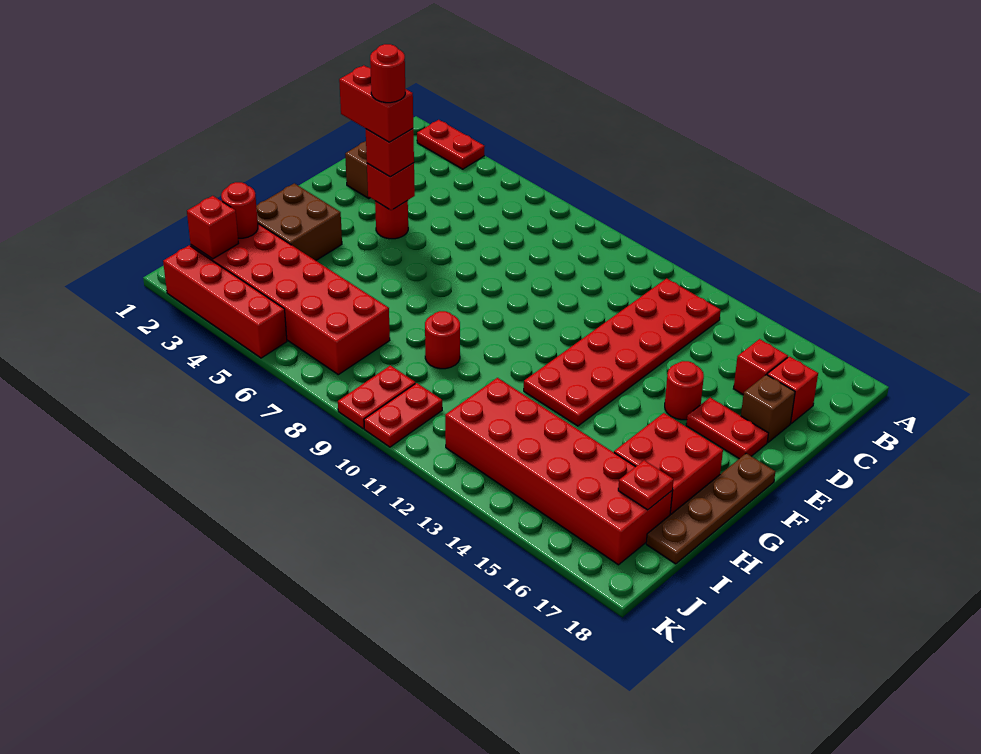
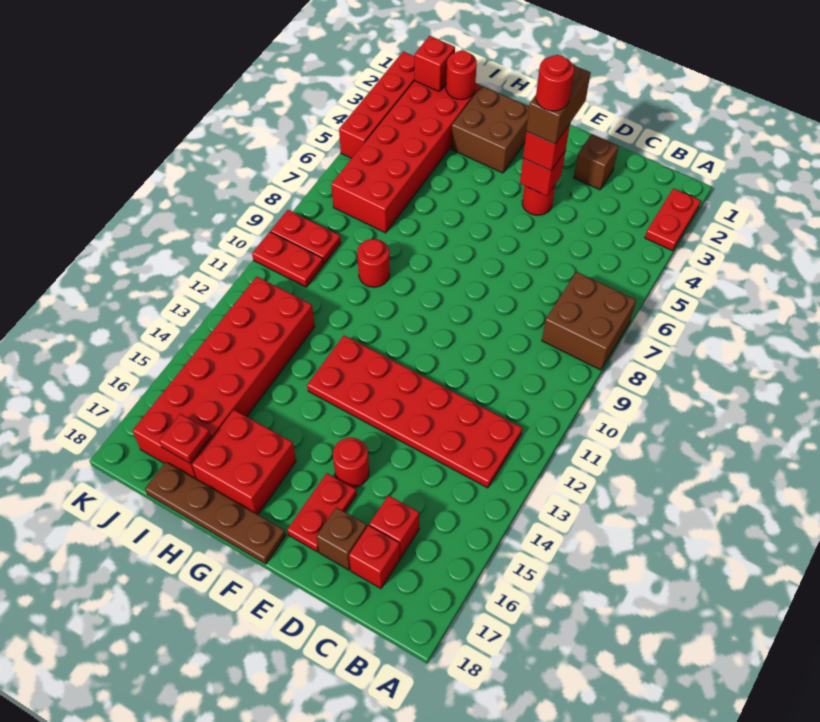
none -> brown 2x2 brick [542,272,636,370]
red 1x2 brick [339,65,413,142] -> brown 1x2 brick [526,64,591,144]

